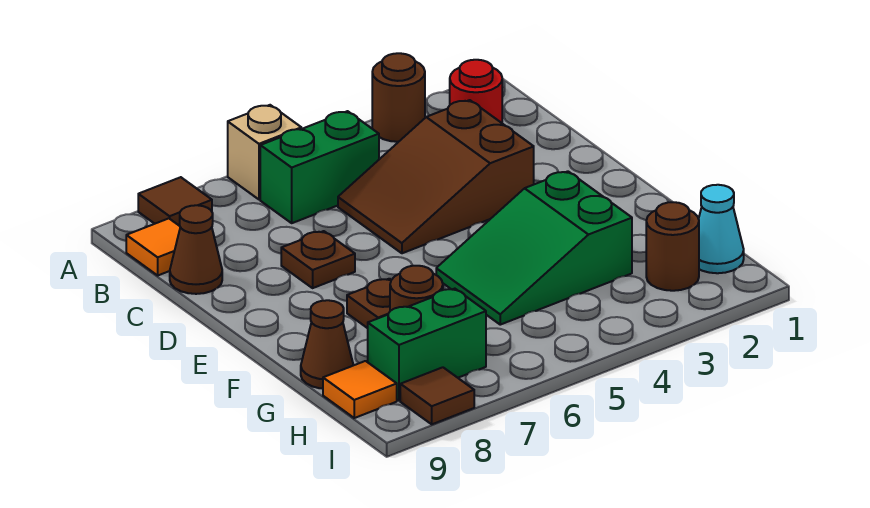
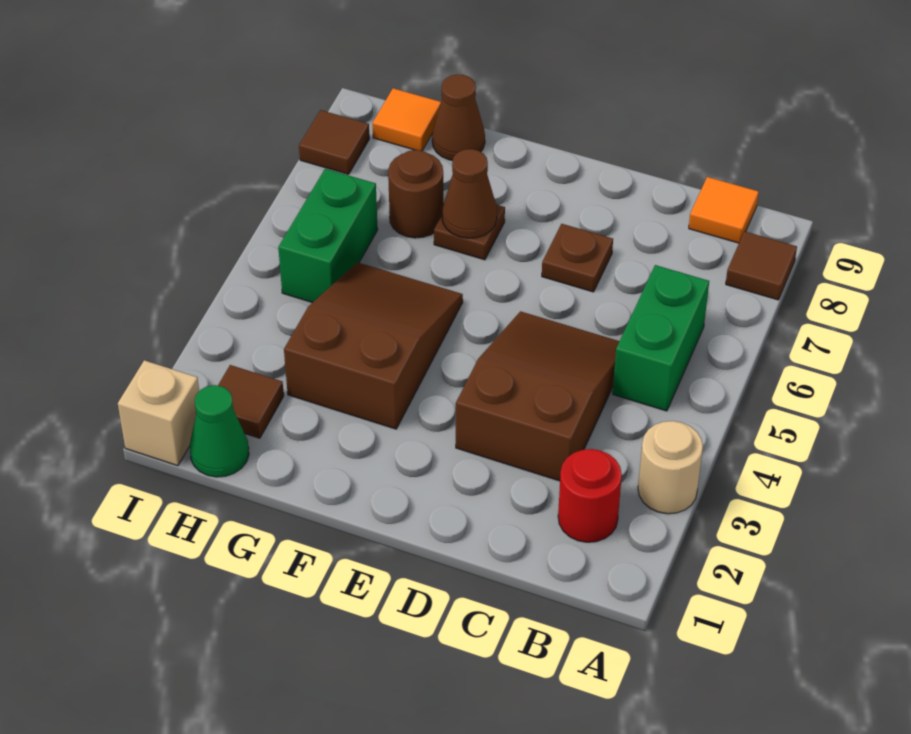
brown 1x1 round brick [372,53,425,142] -> tan 1x1 round brick [638,421,703,514]
tan 1x1 brick [228,105,301,199] -> tan 1x1 brick moved to [118,360,199,466]
brown 1x1 cone [170,205,222,294] -> brown 1x1 cone moved to [442,149,497,238]
green 2x3 slope [436,171,632,325] -> brown 2x3 slope [284,262,463,429]
cyan 1x1 cone [699,185,744,273] -> green 1x1 cone [190,385,249,477]
brown 1x1 round brick [646,202,699,291] -> brown 1x1 tile [218,365,284,438]
green 1x2 brick [368,289,486,401] -> green 1x2 brick moved to [278,169,378,303]

